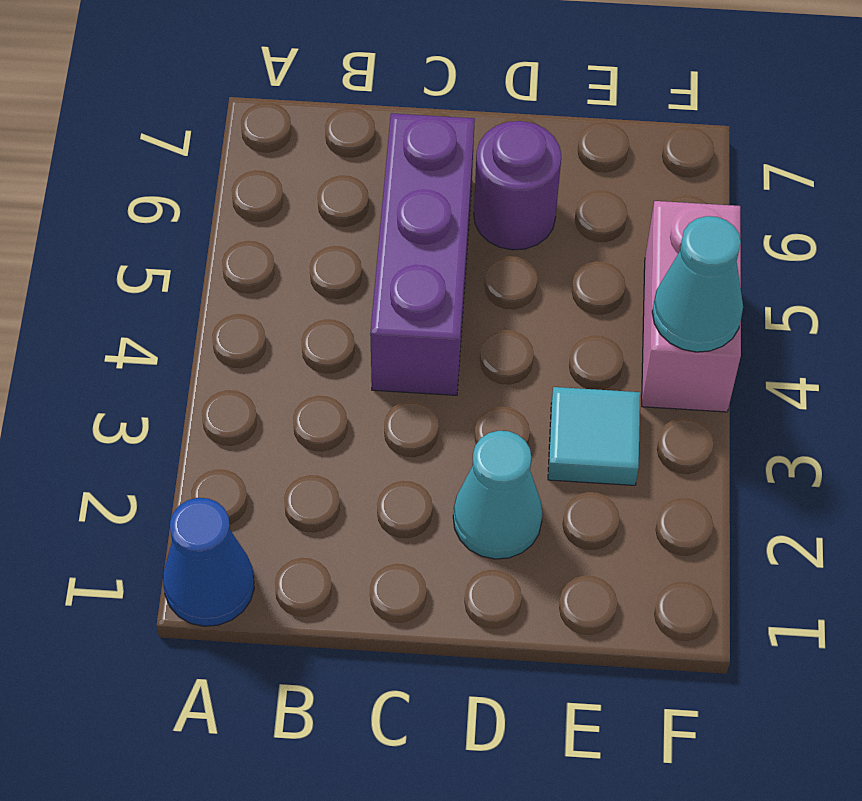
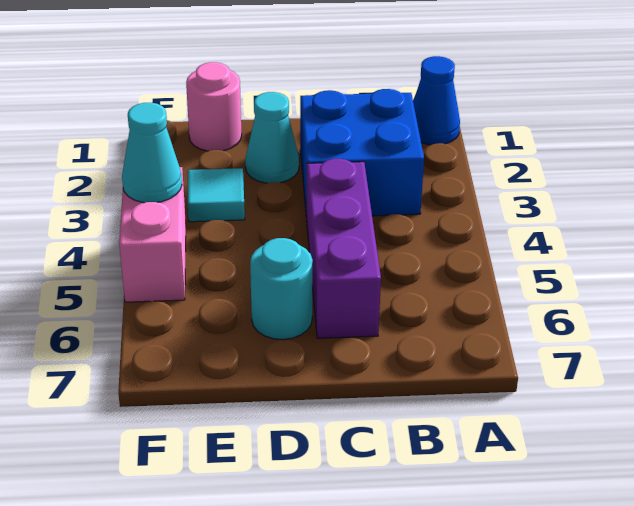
none -> blue 2x2 brick [300,89,424,218]
purple 1x1 round brick [474,121,561,250] -> cyan 1x1 round brick [250,238,313,340]
none -> pink 1x1 round brick [186,62,242,151]

